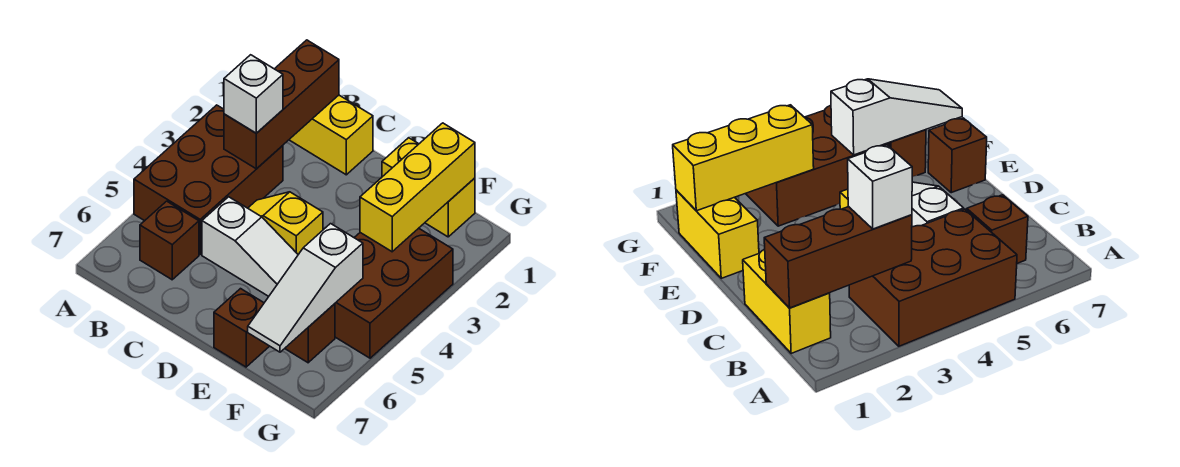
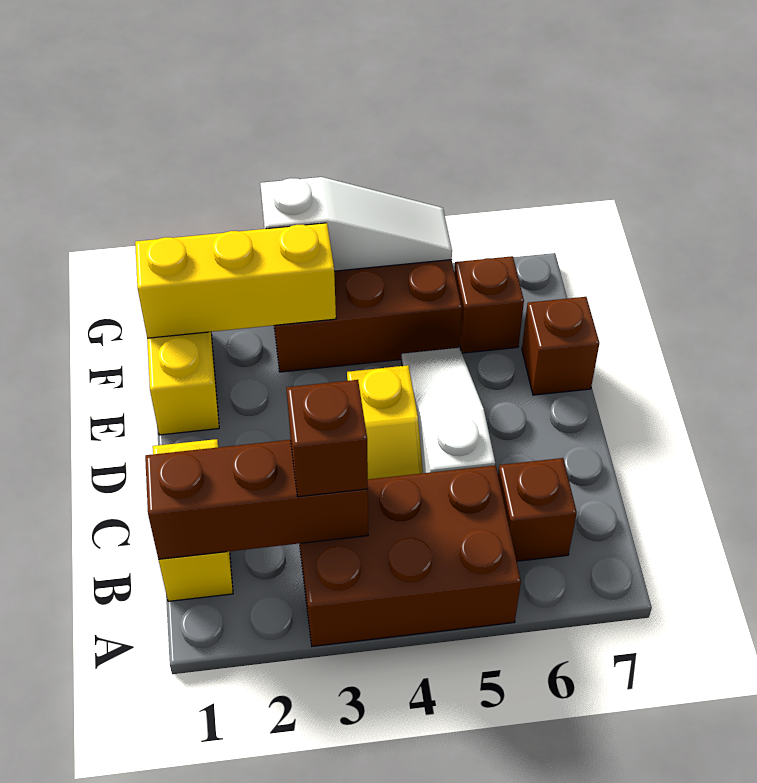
white 1x1 brick [224,55,283,133] -> brown 1x1 brick [286,380,368,497]
white 1x3 slope [248,224,363,352] -> white 1x3 slope moved to [260,177,452,271]

